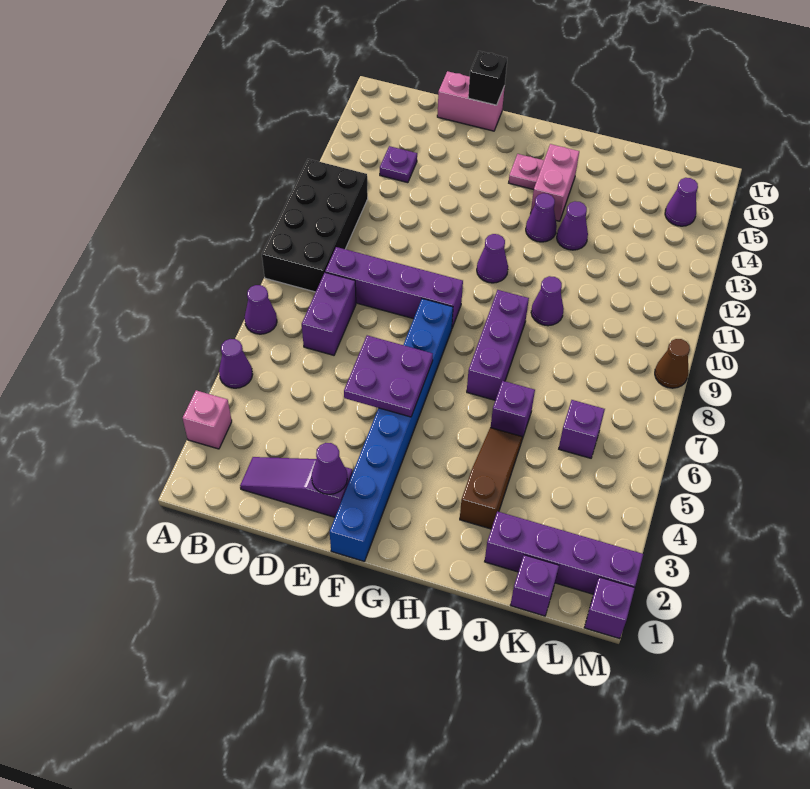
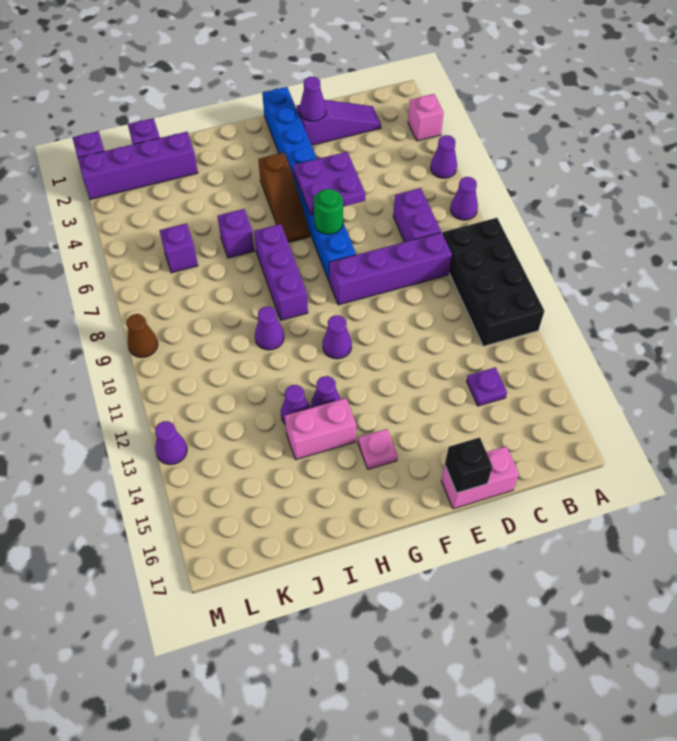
none -> green 1x1 round brick [314,189,343,234]
pink 1x2 brick [531,144,579,221] -> pink 1x2 brick turned to [285,398,356,460]
brown 1x3 slope [460,428,523,529] -> brown 1x3 slope moved to [258,152,310,243]
purple 1x1 cone [665,178,698,226] -> purple 1x1 cone moved to [155,421,187,465]

